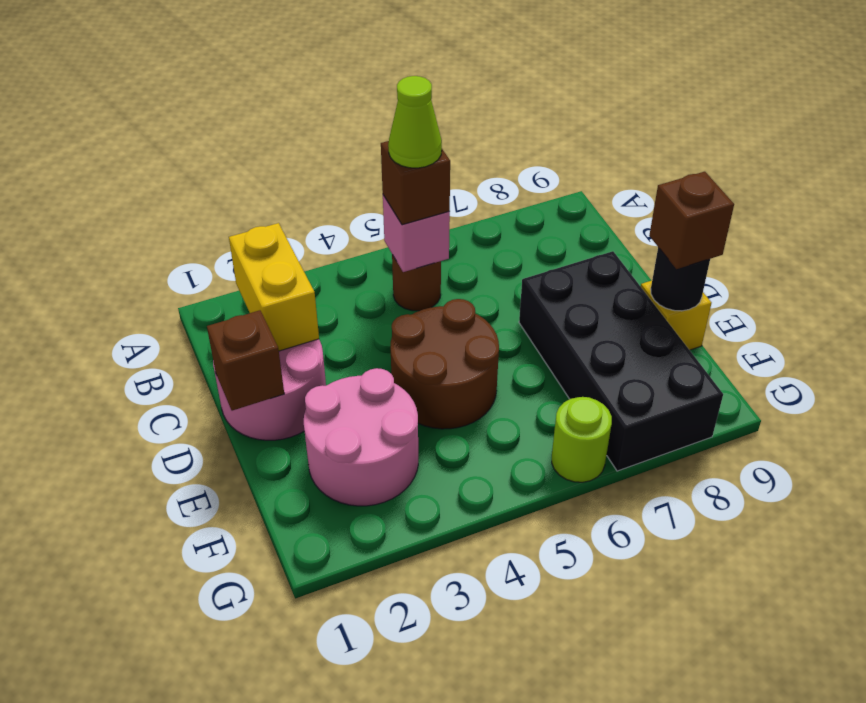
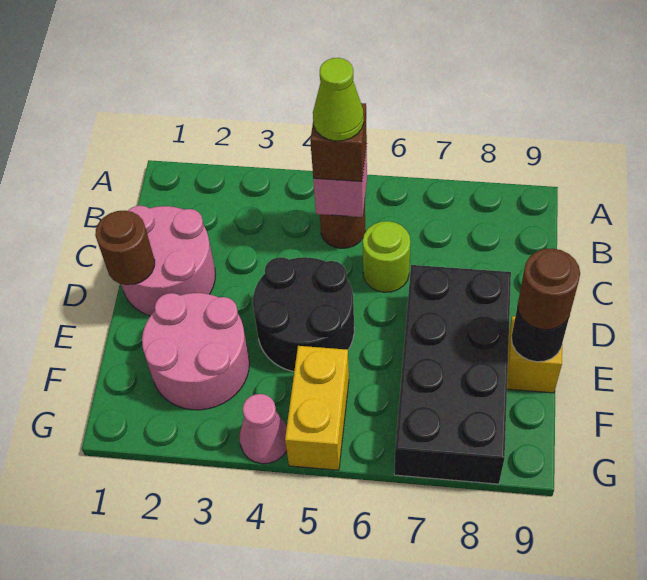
yellow 1x2 brick [229,223,319,351] -> yellow 1x2 brick moved to [285,346,349,470]
brown 1x1 brick [207,310,284,411] -> brown 1x1 round brick [95,211,155,285]
brown 2x2 round brick [391,299,499,429] -> black 2x2 round brick [253,257,354,372]
brown 1x1 brick [649,172,734,269] -> brown 1x1 round brick [518,248,580,330]
none -> pink 1x1 cone [240,394,287,464]
lime 1x1 round brick [552,397,612,482] -> lime 1x1 round brick moved to [363,221,410,292]

